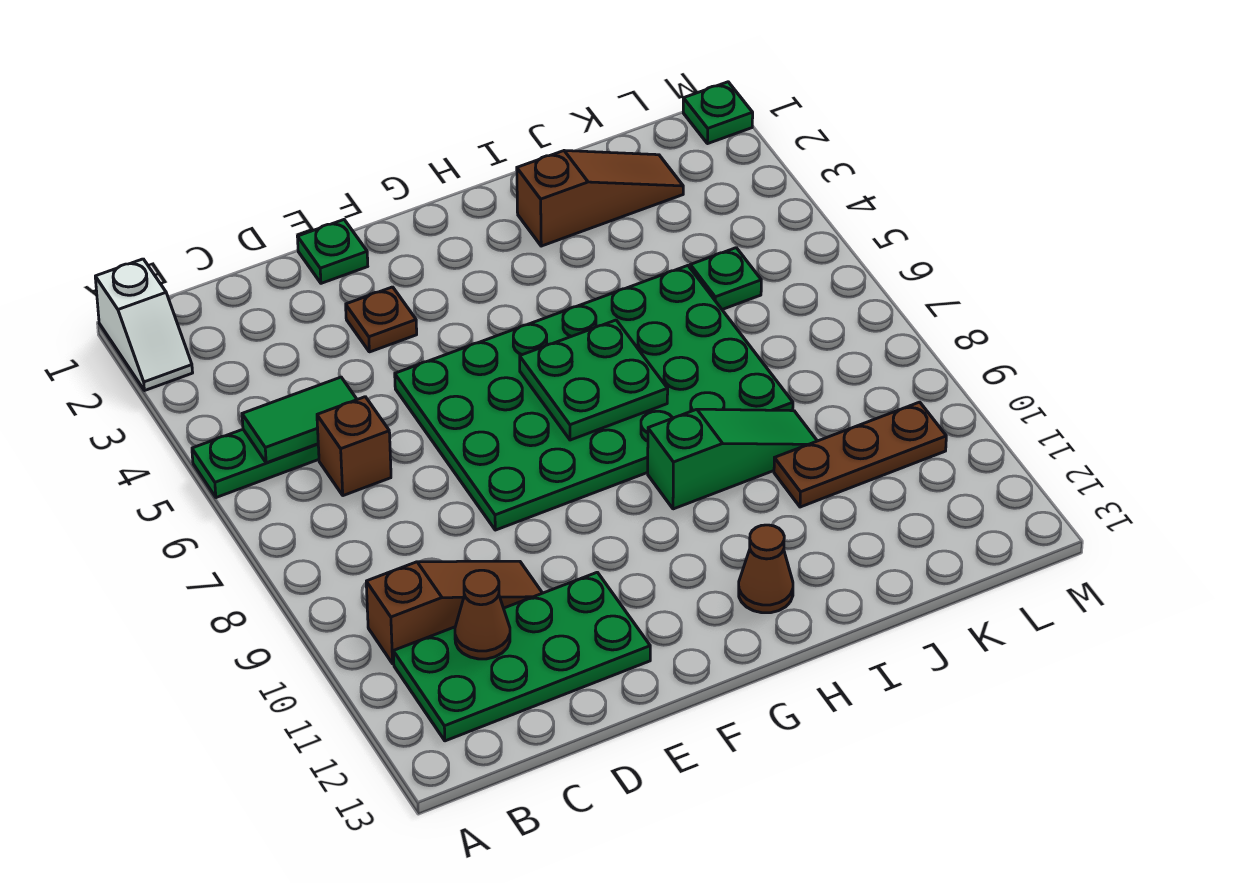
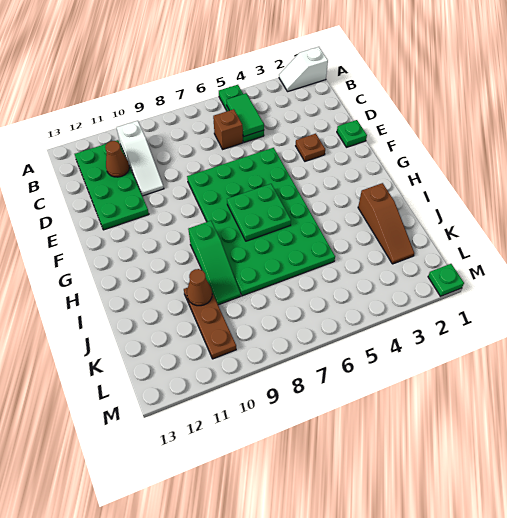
brown 1x3 slope [366,561,542,664] -> white 1x3 slope [117,121,164,196]
brown 1x1 cone [739,525,793,613] -> brown 1x1 cone moved to [187,269,212,306]
green 1x1 plate [690,248,761,309] -> none

